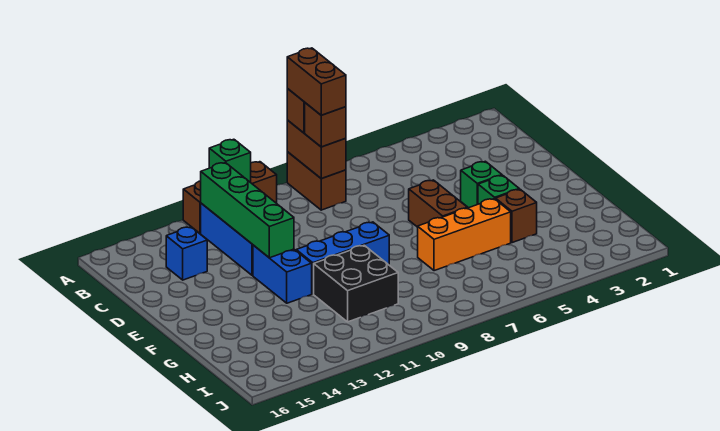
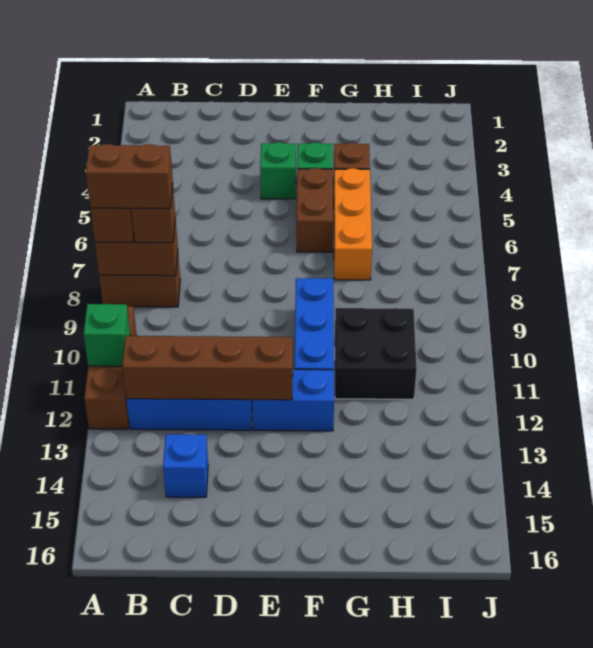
green 1x4 brick [201,163,294,258] -> brown 1x4 brick [122,336,293,400]
brown 1x2 brick [409,180,467,227] -> brown 1x2 brick turned to [297,168,333,252]

